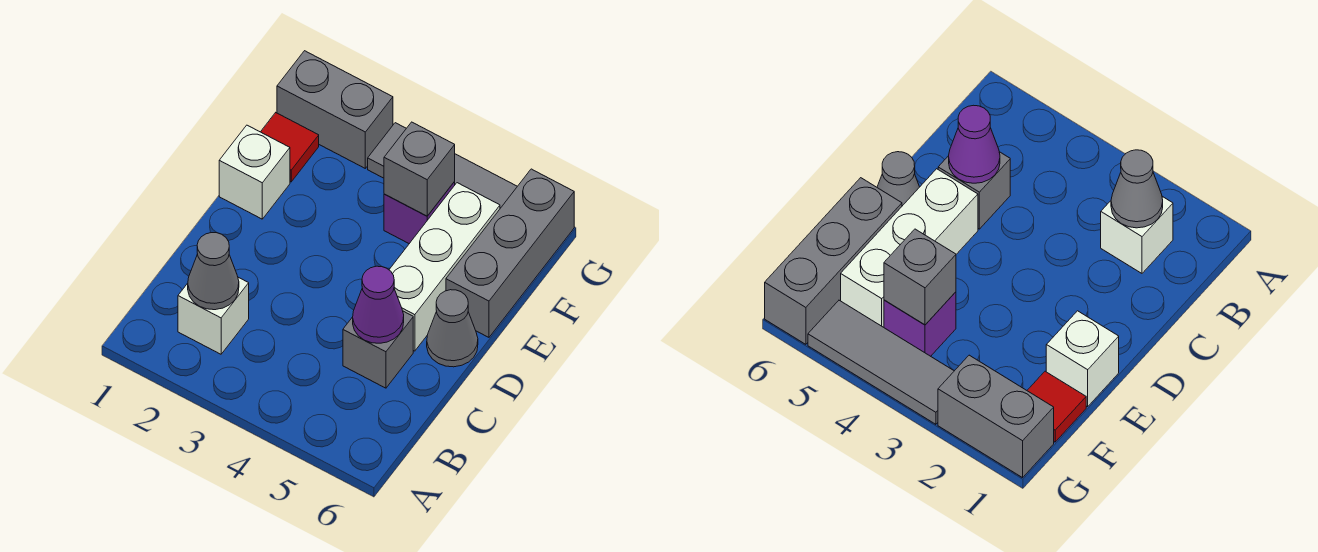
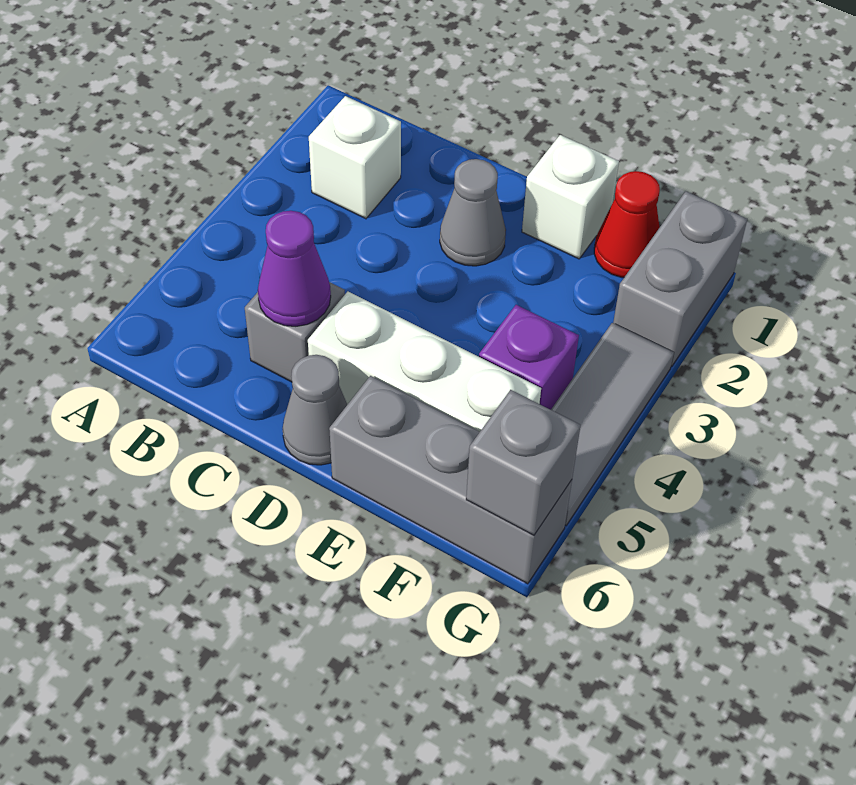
grey 1x1 cone [188,233,239,310] -> grey 1x1 cone moved to [440,159,506,266]
red 1x1 tile [261,113,319,182] -> red 1x1 cone [594,171,660,278]
grey 1x1 brick [384,122,455,216] -> grey 1x1 brick moved to [466,390,581,535]

